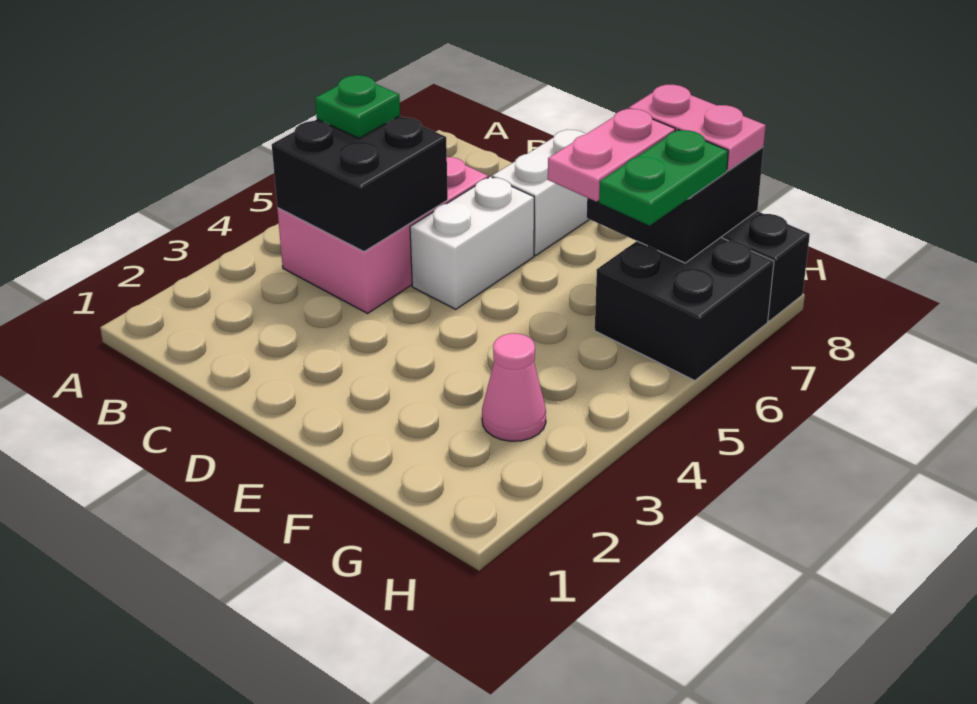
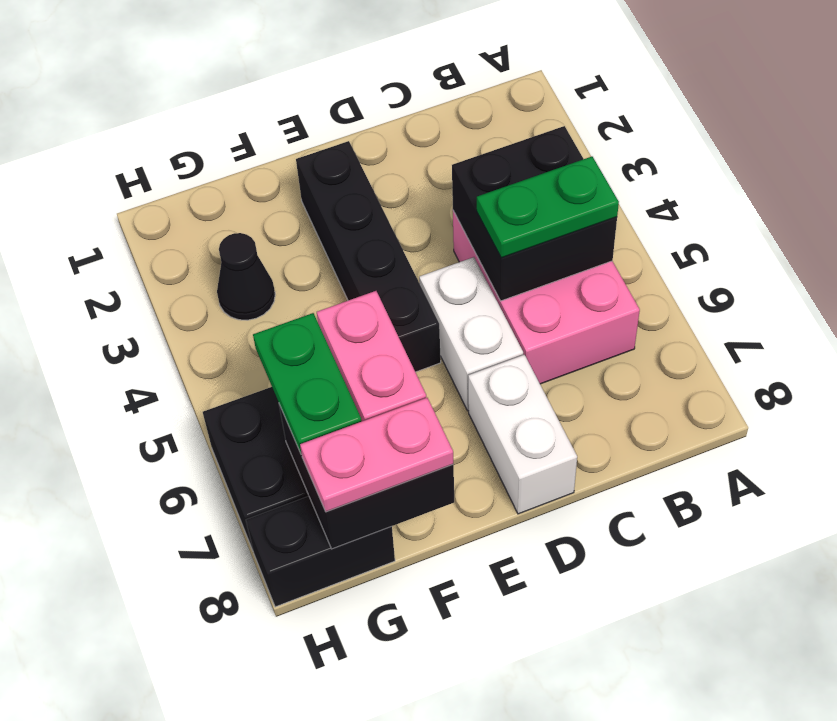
green 1x1 plate [315,75,400,138] -> green 1x2 plate [477,156,619,258]
none -> black 1x4 brick [296,141,441,372]
pink 1x1 cone [482,333,546,441] -> black 1x1 cone [217,233,275,320]

